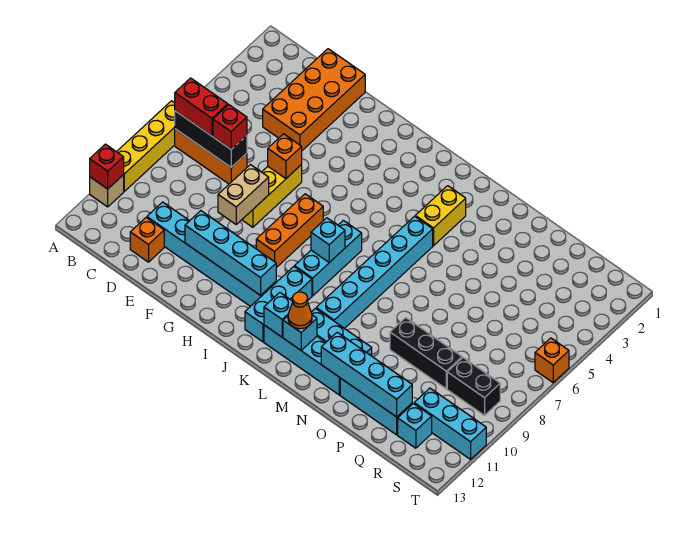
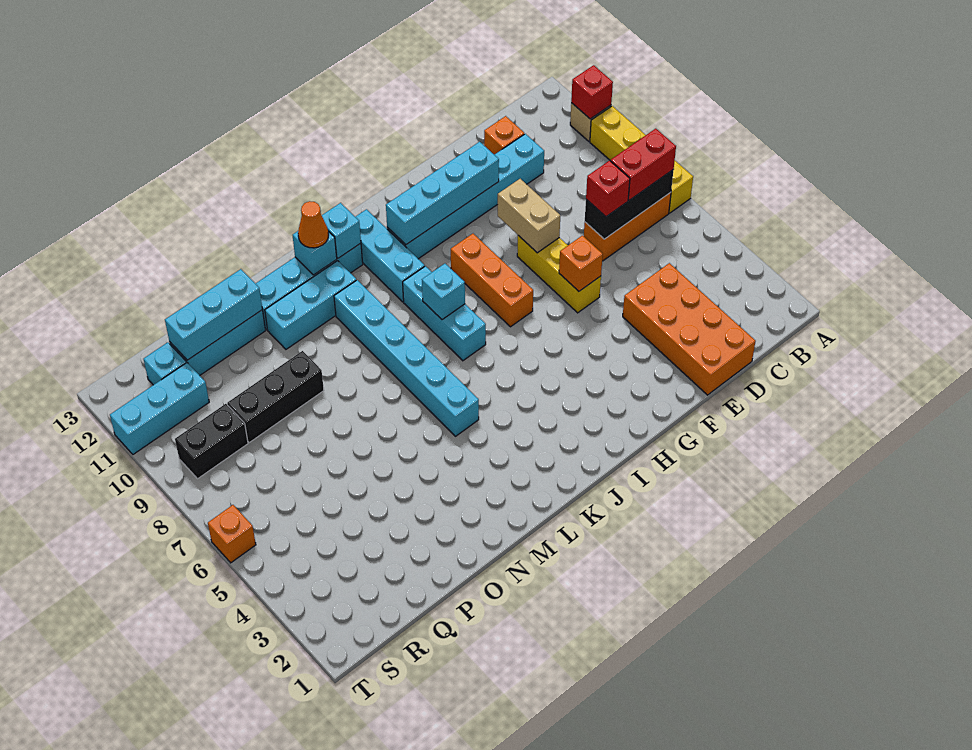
yellow 1x2 brick [415,186,466,246] -> none
cyan 1x4 brick [321,332,412,417] -> cyan 1x3 brick [165,269,262,360]

